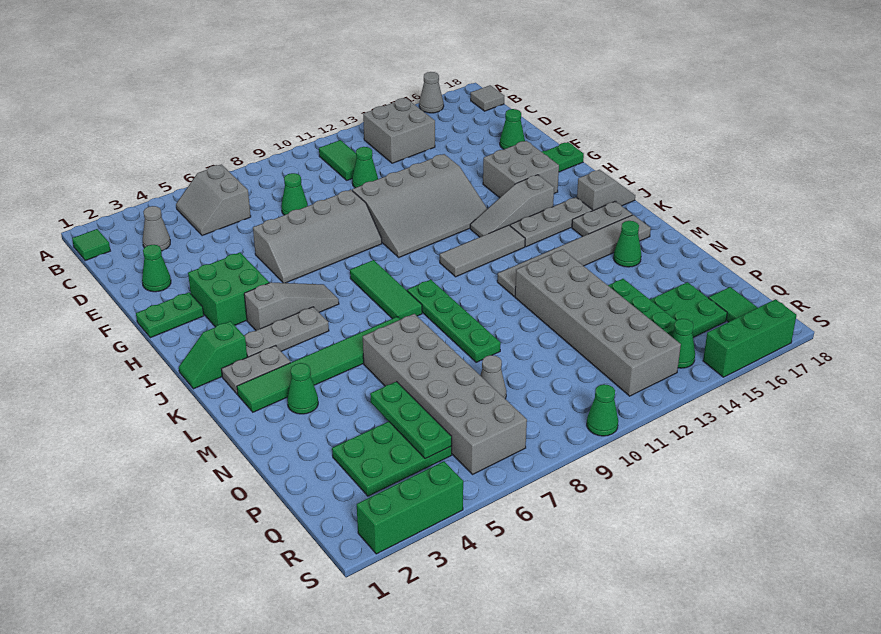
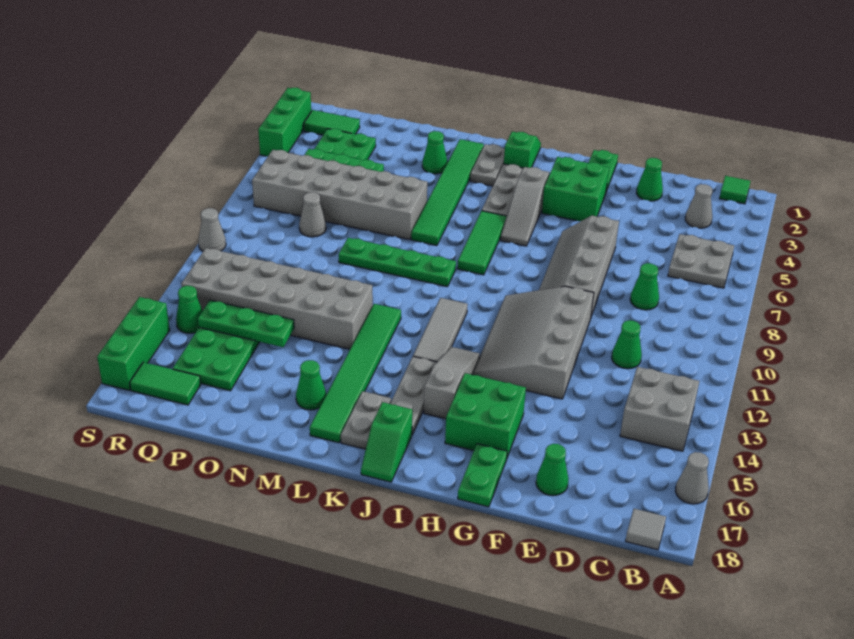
grey 2x2 slope [176,165,251,236] -> grey 2x2 plate [668,234,734,288]
green 1x2 tile [319,140,356,180] -> green 1x2 tile moved to [304,110,360,135]
grey 2x2 brick [483,141,559,198] -> green 2x2 brick [445,373,526,457]
green 1x3 tile [350,260,422,319] -> green 1x3 tile turned to [457,211,507,275]
grey 1x2 slope [577,170,635,210] -> green 1x2 slope [361,402,412,482]
grey 1x6 tile [497,215,651,297] -> green 1x6 tile [310,304,401,443]
green 1x1 cone [587,384,618,436] -> grey 1x1 cone [198,208,226,251]

